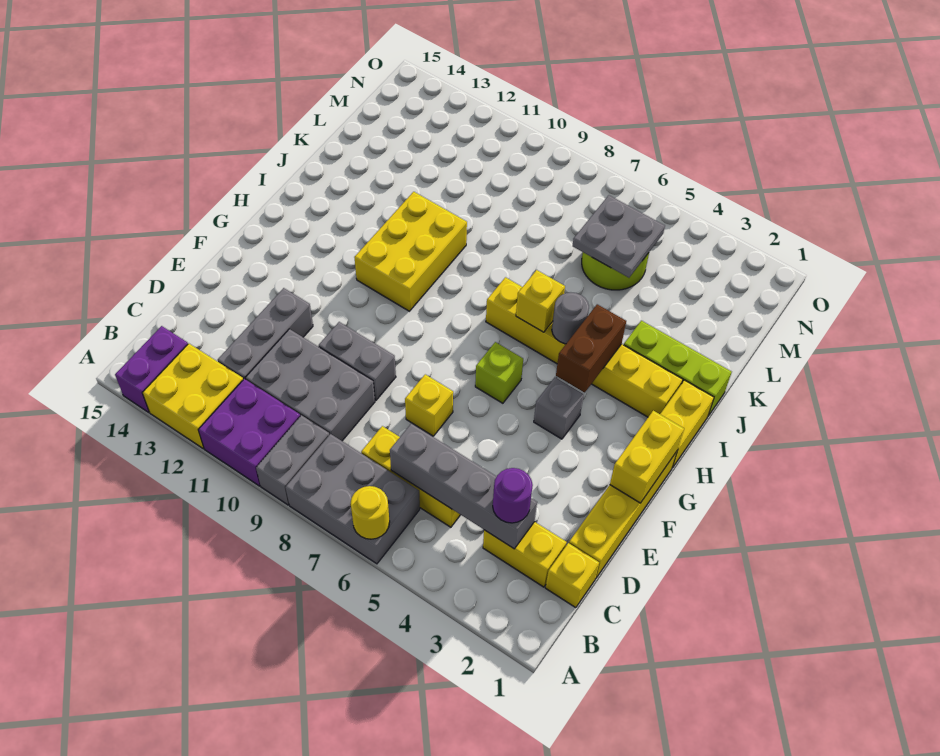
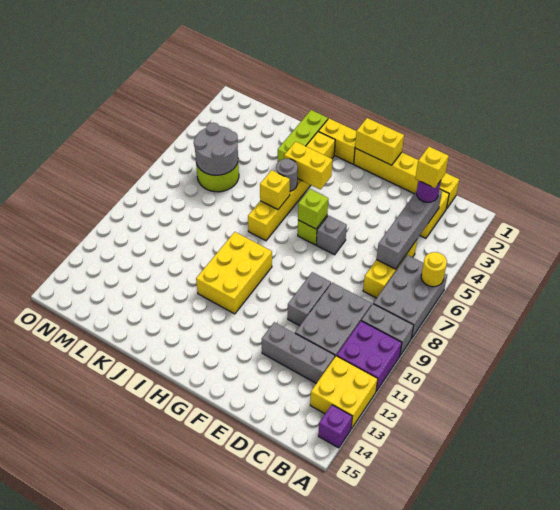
purple 1x2 brick [115,326,188,412] -> purple 1x1 brick [318,405,352,448]
yellow 1x1 brick [405,374,453,436] -> yellow 1x1 brick moved to [415,147,449,188]
grey 1x1 brick [534,377,584,439] -> grey 1x1 brick moved to [317,216,347,255]
none -> lime 1x1 brick [298,189,328,229]
brown 1x2 brick [556,304,626,393] -> yellow 1x2 brick [284,142,332,190]
yellow 2x3 brick [354,192,467,311] -> yellow 2x3 brick turned to [196,232,272,314]
grey 2x2 plate [573,195,665,278] -> grey 2x2 round brick [194,123,238,175]

